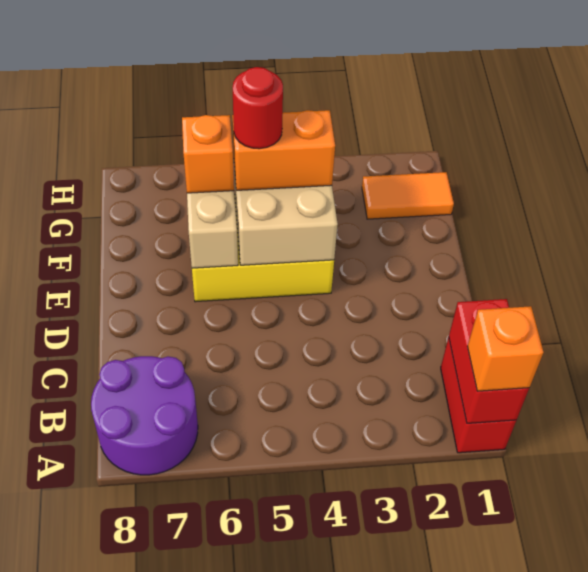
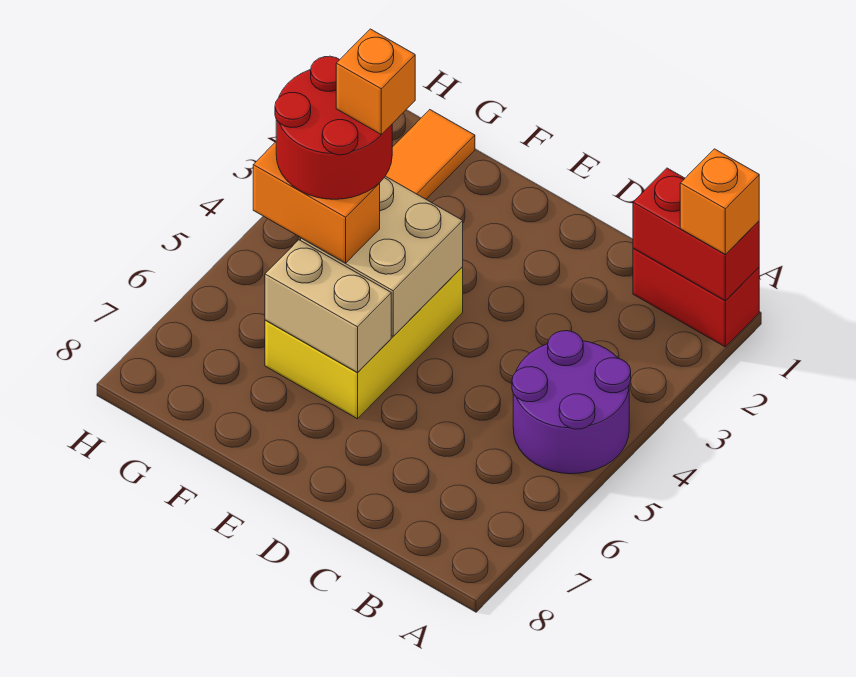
purple 2x2 round brick [91,356,198,475] -> purple 2x2 round brick moved to [512,331,631,474]
orange 1x2 brick [232,110,335,190] -> orange 1x2 brick turned to [253,142,380,263]
red 1x1 round brick [232,67,283,149] -> red 2x2 round brick [275,56,392,199]
orange 1x1 brick [182,115,234,193] -> orange 1x1 brick moved to [336,29,415,135]

